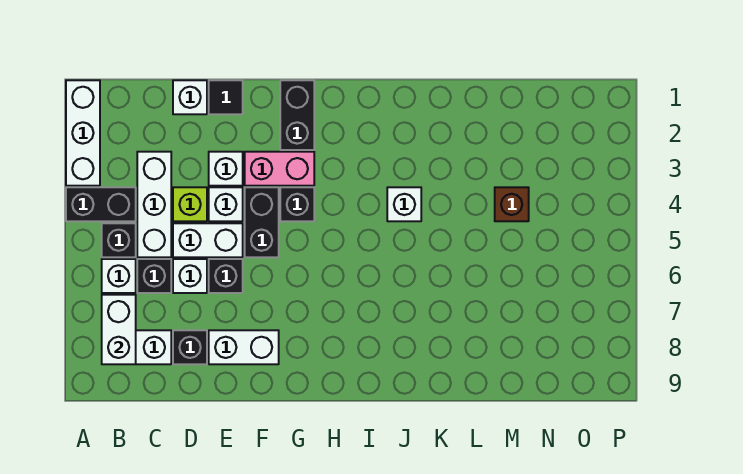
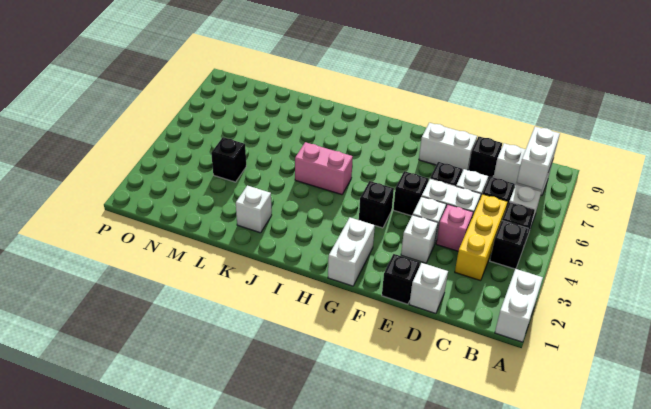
white 1x3 brick [66,80,100,186] -> white 1x2 brick [495,269,543,342]
black 1x2 brick [66,187,136,221] -> black 1x1 brick [490,221,528,269]
white 1x3 brick [137,152,171,257] -> yellow 1x3 brick [455,194,508,281]
lime 1x1 brick [173,187,207,221] -> pink 1x1 brick [436,205,473,251]
black 1x1 tile [209,80,243,114] -> black 1x1 brick [382,254,420,304]
pink 1x2 brick [245,152,314,186] -> pink 1x2 brick moved to [295,142,353,195]
black 1x2 brick [245,187,279,257] -> black 1x1 brick [393,171,428,216]
black 1x2 brick [280,80,314,150] -> white 1x2 brick [328,218,375,286]
white 1x1 brick [387,187,421,221] -> white 1x1 brick moved to [236,186,272,233]
brown 1x1 brick [495,187,529,221] -> black 1x1 brick [211,137,246,182]

